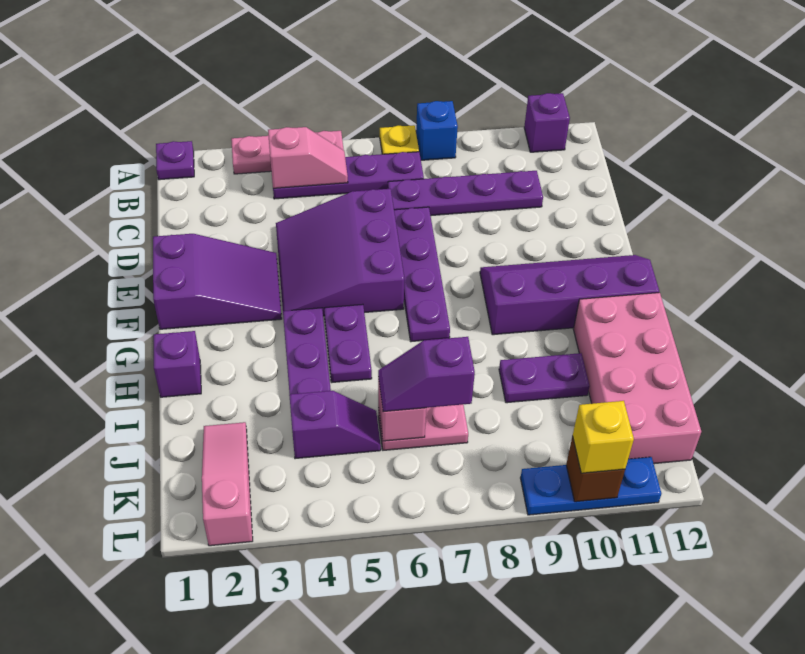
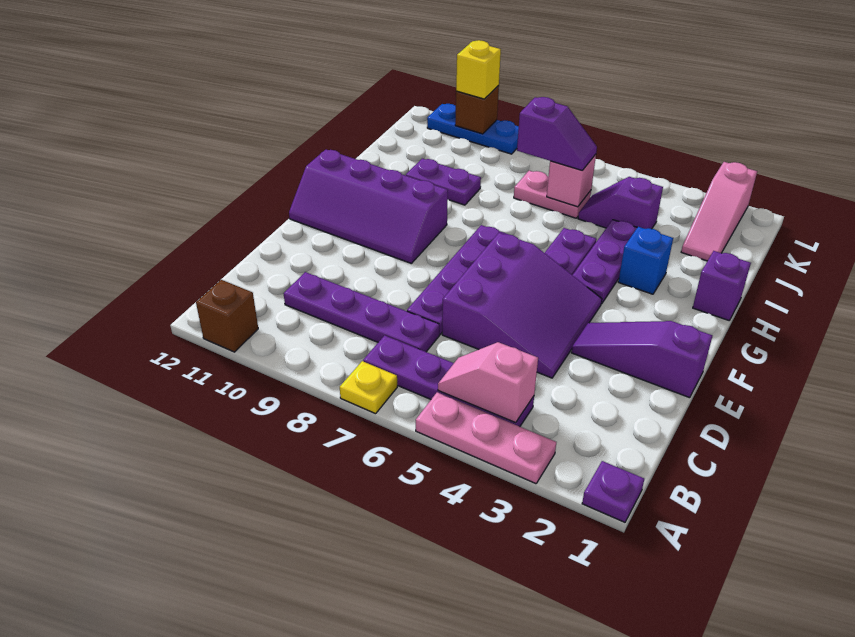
blue 1x1 brick [416,101,458,160] -> blue 1x1 brick moved to [618,227,673,294]
purple 1x1 brick [524,93,570,152] -> brown 1x1 brick [196,280,258,352]
purple 2x3 slope [153,234,282,329] -> purple 1x3 slope [572,321,712,398]
pink 2x4 brick [573,293,701,464] -> none

